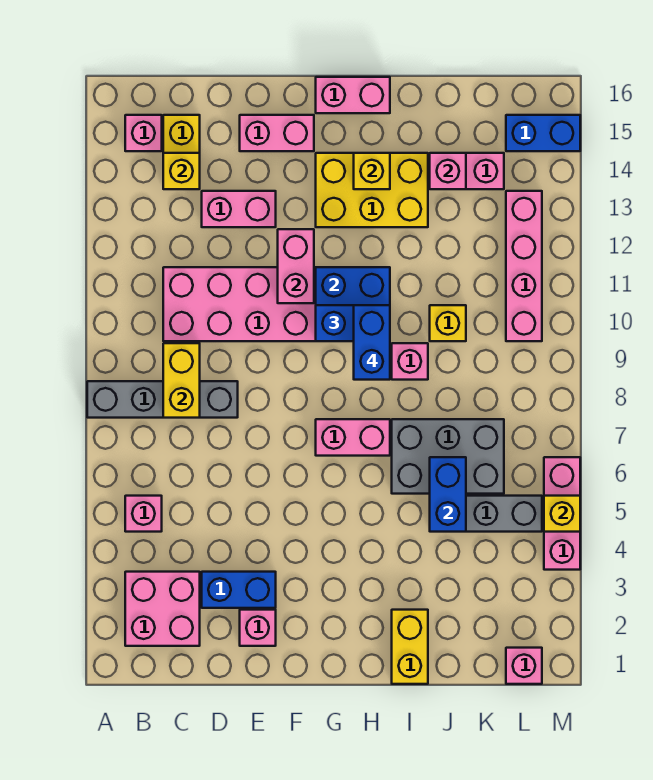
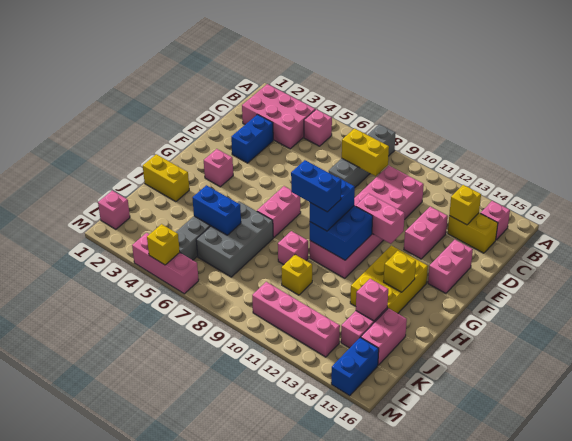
pink 2x2 brick [125,572,200,646] -> pink 2x3 brick [242,84,315,149]
pink 1x1 brick [240,610,276,646] -> pink 1x1 brick moved to [204,149,233,187]
pink 1x2 brick [316,77,390,113] -> pink 1x2 brick moved to [361,308,407,365]

